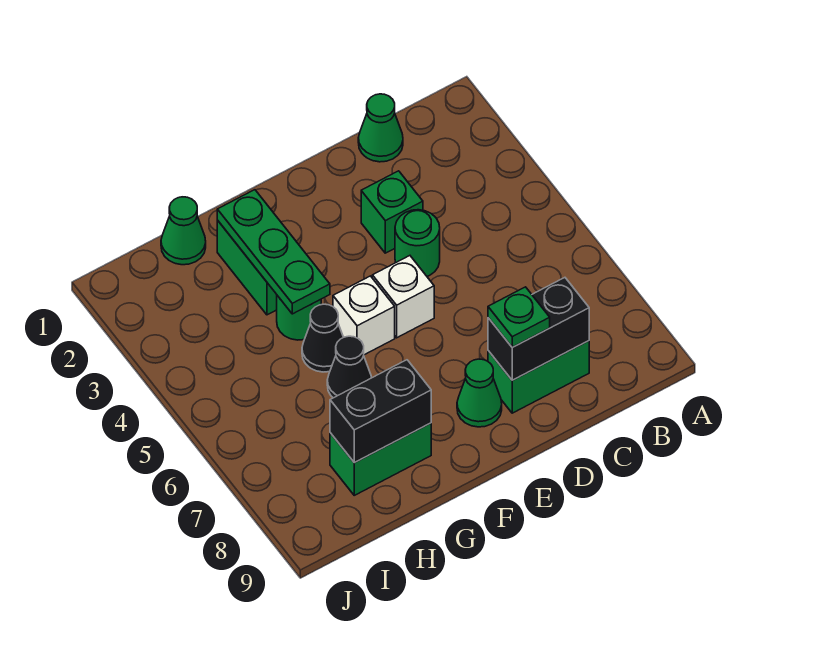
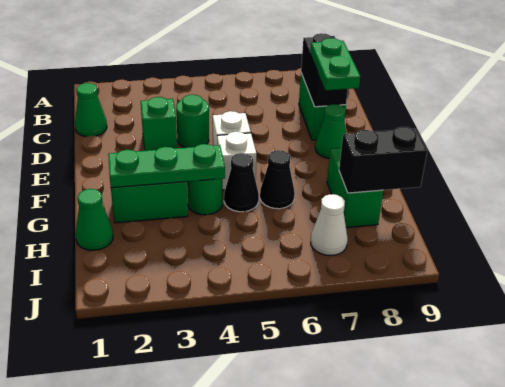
green 1x1 plate [488,287,550,347] -> green 1x2 plate [310,38,360,90]
black 1x2 brick [330,360,431,463] -> black 1x2 brick turned to [339,127,427,193]
none -> white 1x1 cone [311,194,348,255]

